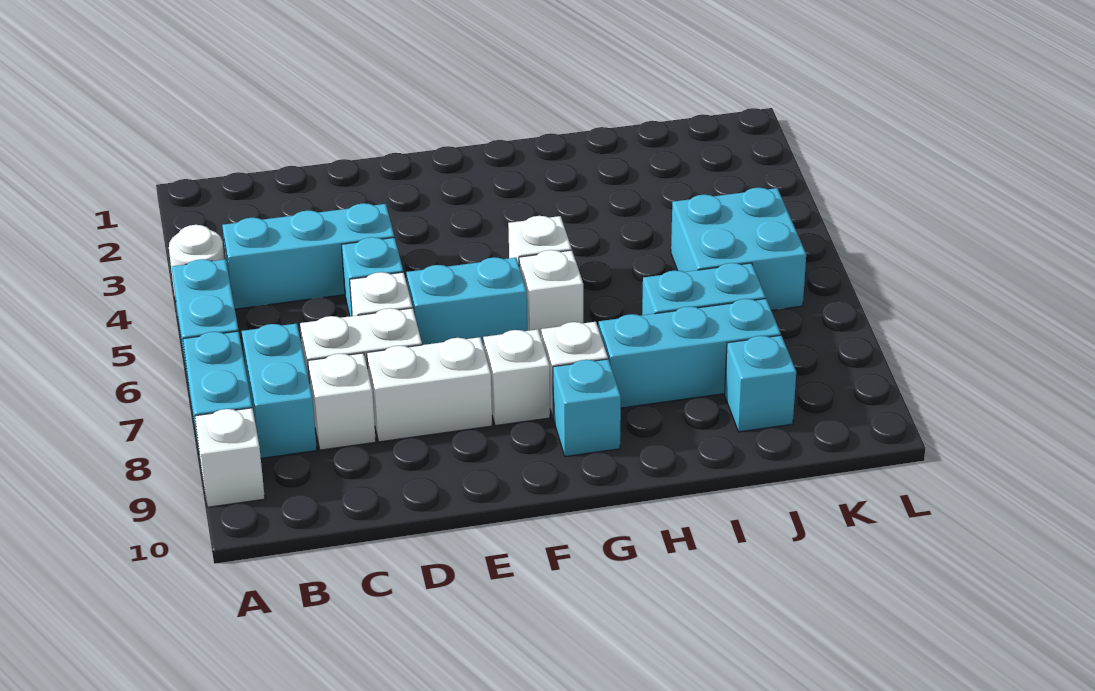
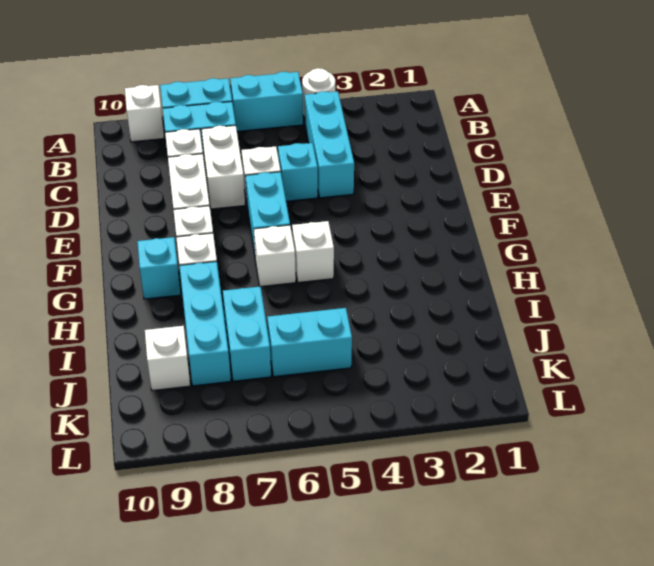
cyan 2x2 brick [671,188,806,310] -> cyan 1x2 brick [267,308,352,377]
cyan 1x1 brick [725,335,796,432] -> white 1x1 brick [145,326,190,391]

